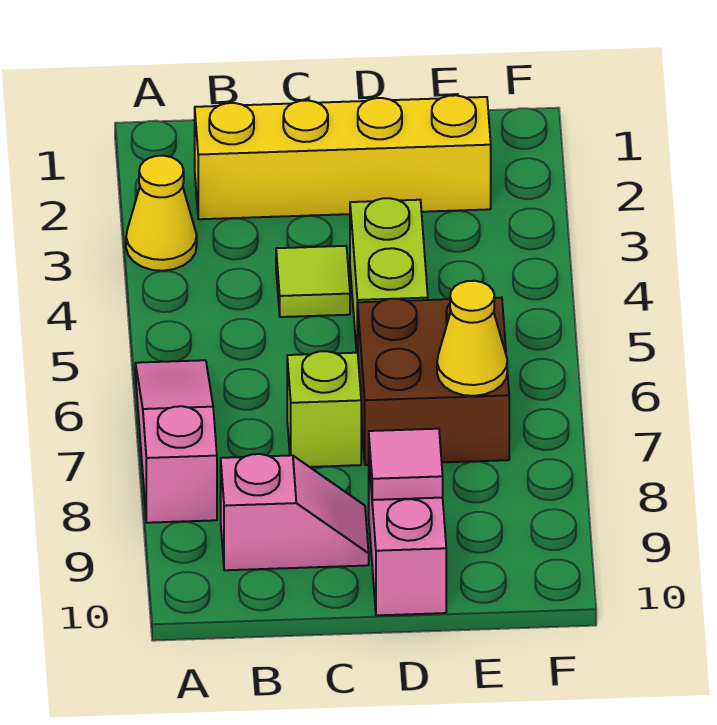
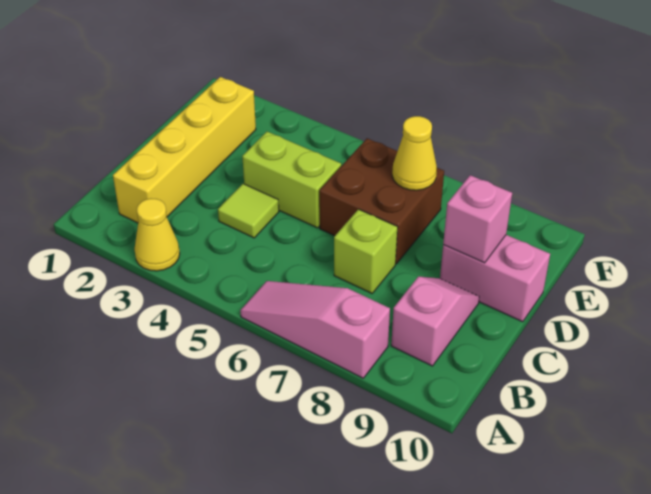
pink 1x1 tile [369,429,443,500] -> pink 1x1 brick [443,175,512,263]

